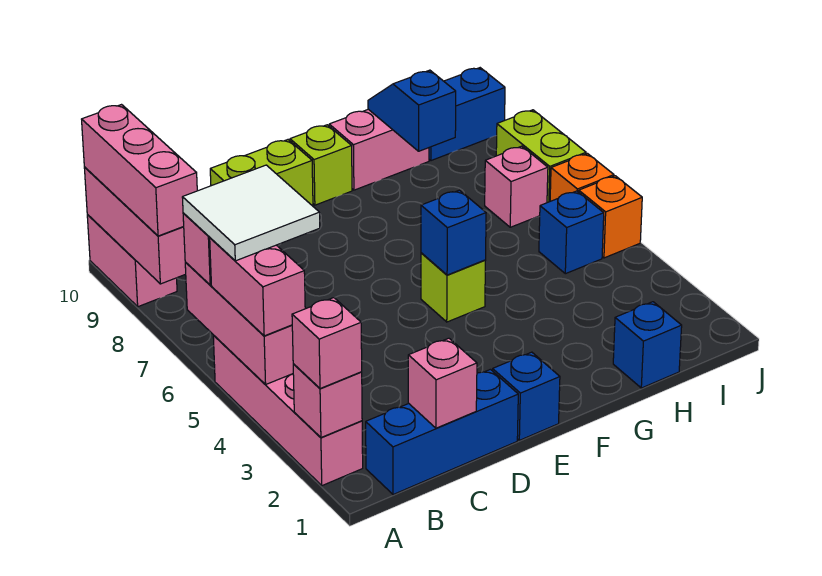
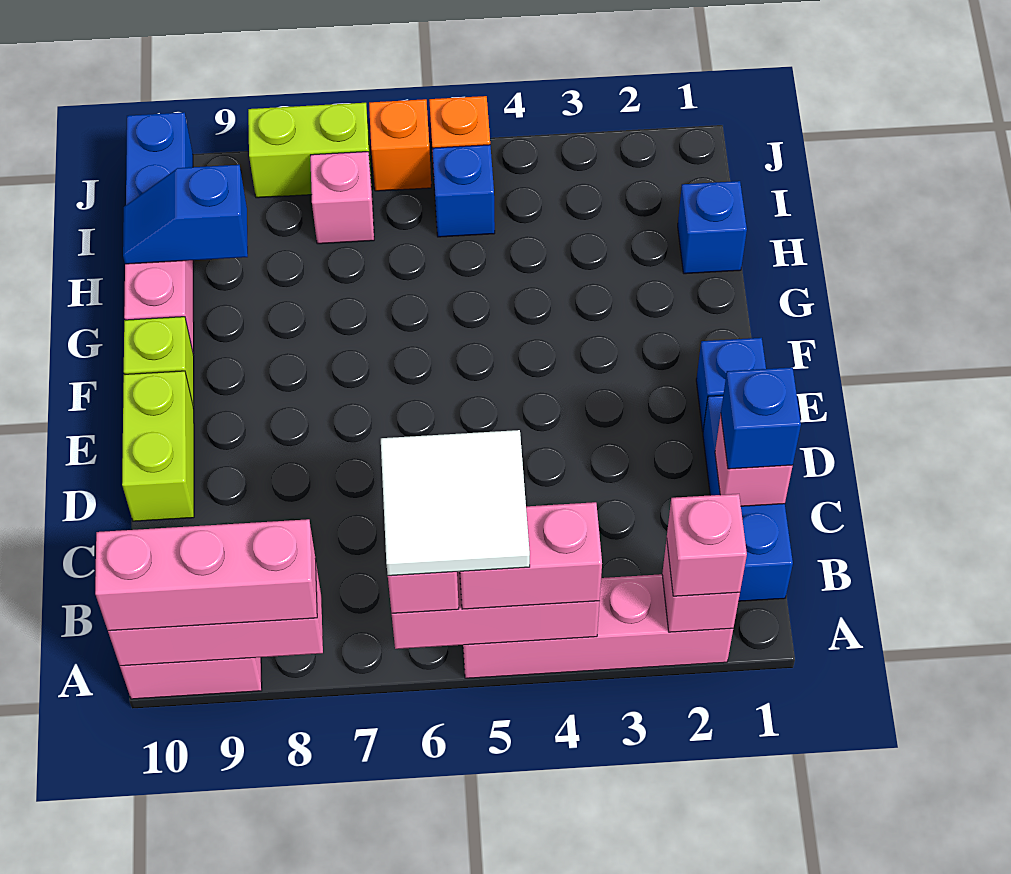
lime 1x1 brick [421,253,485,322] -> none
blue 1x1 brick [421,190,486,275] -> blue 1x1 brick moved to [721,367,801,469]

